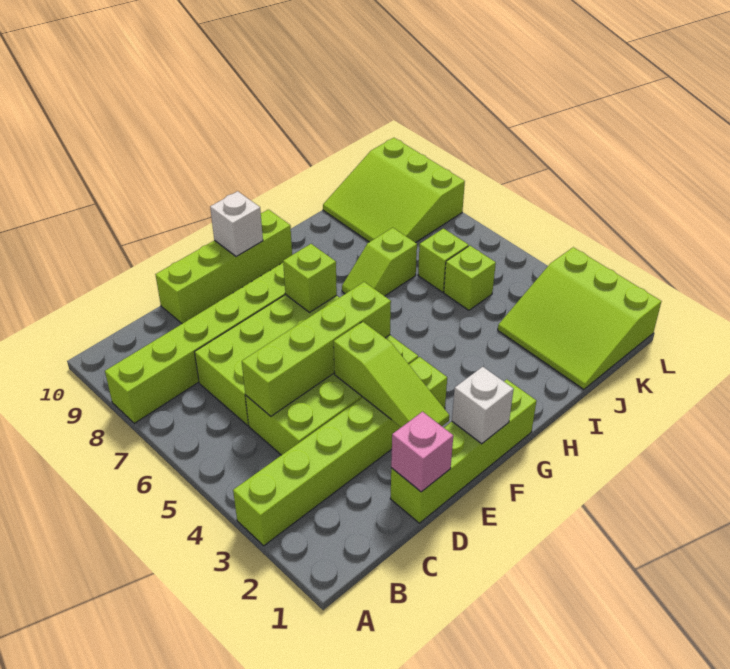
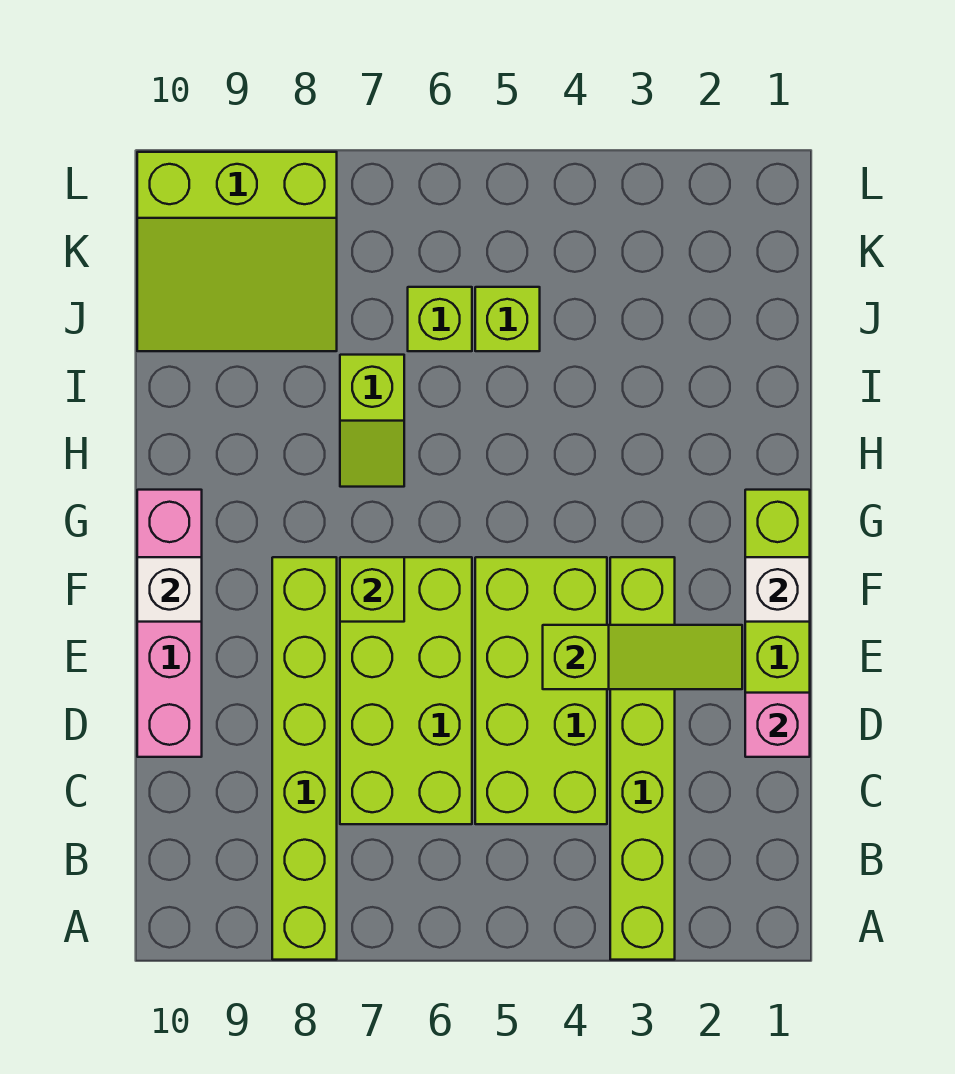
lime 1x4 brick [242,282,391,416] -> none
lime 1x4 brick [155,210,292,324] -> pink 1x4 brick [137,490,202,757]
lime 3x3 slope [498,247,661,389] -> none

